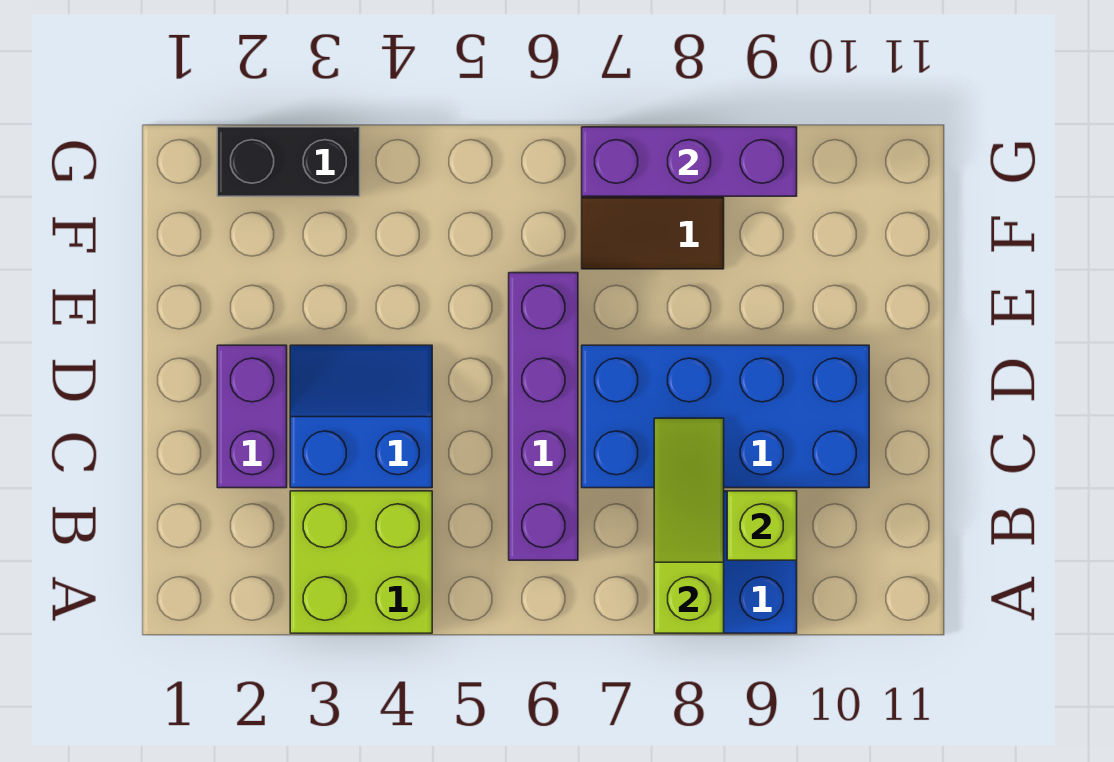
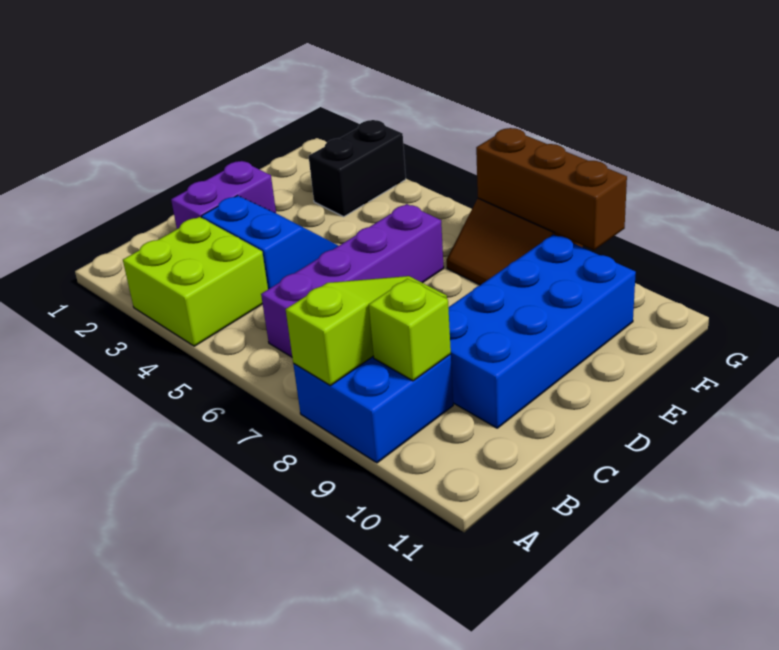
blue 2x4 brick [582,345,869,488] -> blue 2x4 brick turned to [448,235,636,428]
black 1x2 brick [217,127,360,196] -> black 1x2 brick turned to [309,120,406,217]
purple 1x3 brick [582,127,797,196] -> brown 1x3 brick [476,128,627,250]

